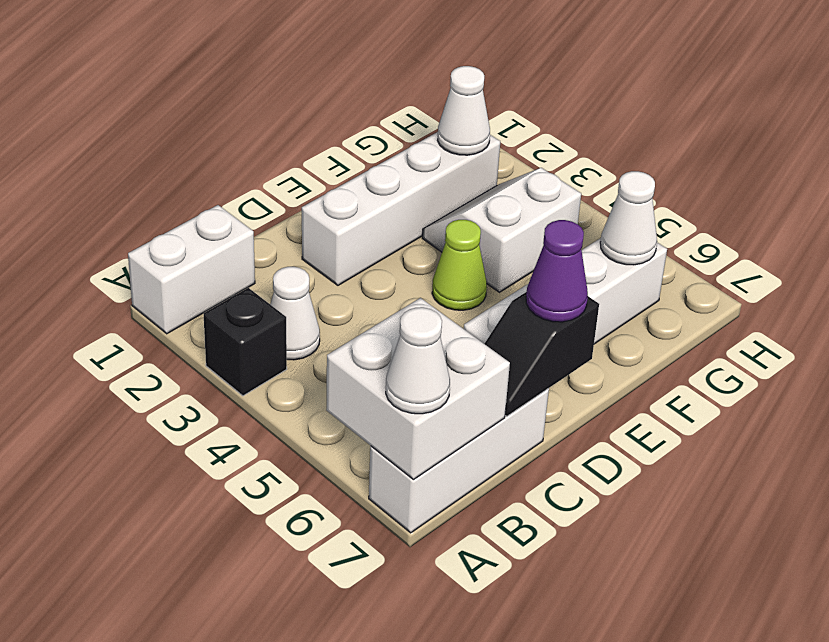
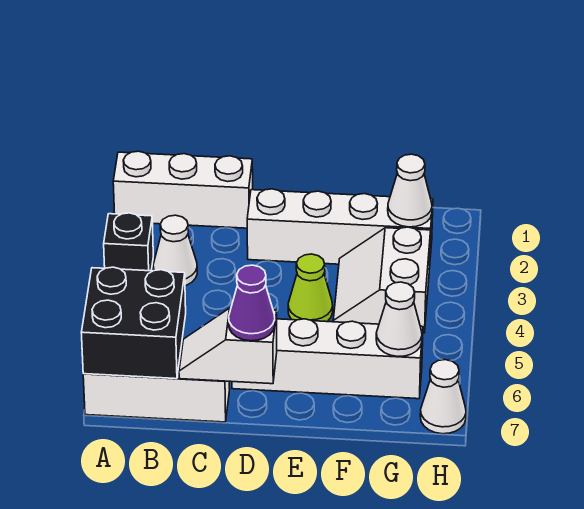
white 1x2 brick [128,205,255,334] -> white 1x3 brick [113,151,253,228]
white 2x2 brick [326,298,510,480] -> black 2x2 brick [81,267,186,379]
white 1x1 cone [386,307,450,414] -> white 1x1 cone moved to [420,360,466,434]
black 1x2 slope [484,292,599,416] -> white 1x2 slope [179,308,277,384]
white 2x2 slope [422,168,581,292] -> white 2x2 slope turned to [333,227,431,333]

